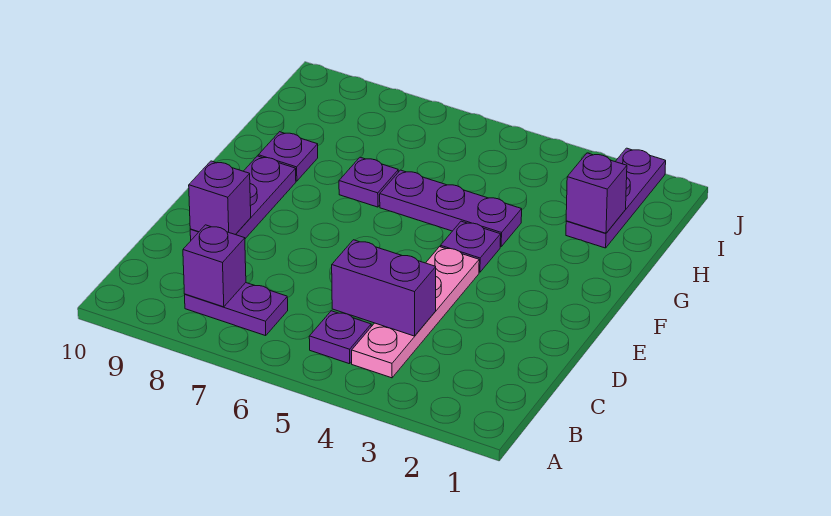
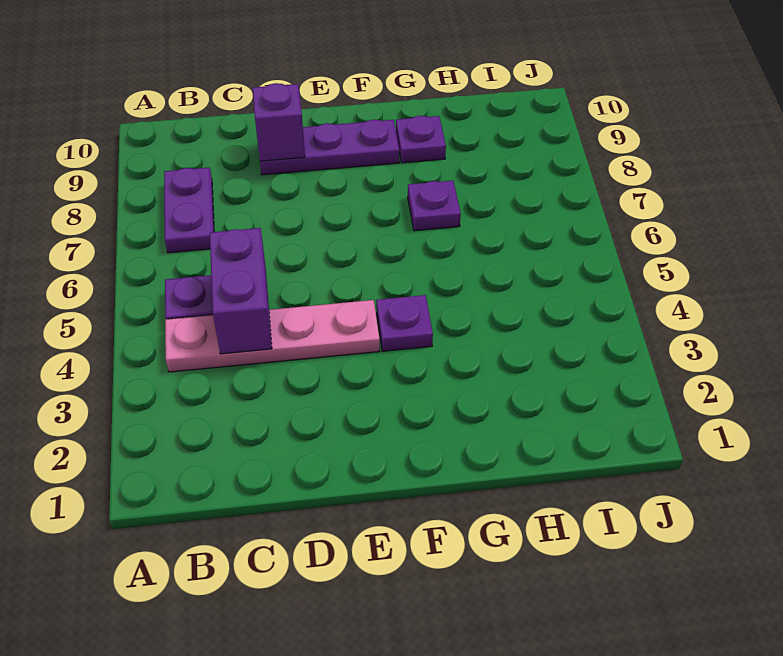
purple 1x1 brick [183,225,246,307] -> none
purple 1x3 plate [380,170,522,247] -> none
purple 1x3 plate [566,148,666,248] -> none
purple 1x1 brick [566,153,627,233] -> none

